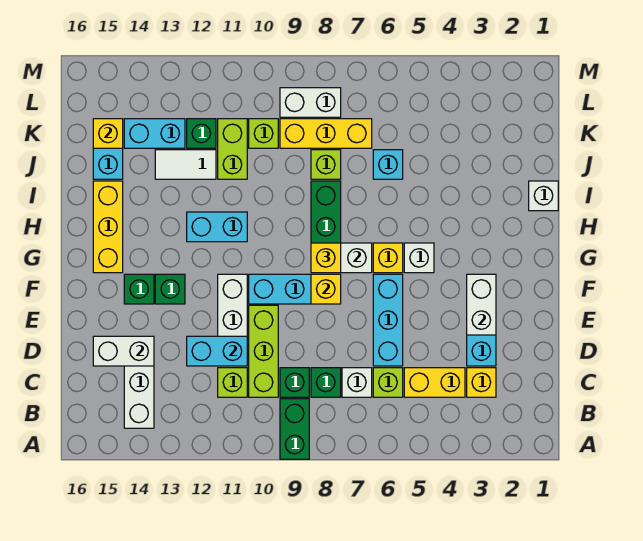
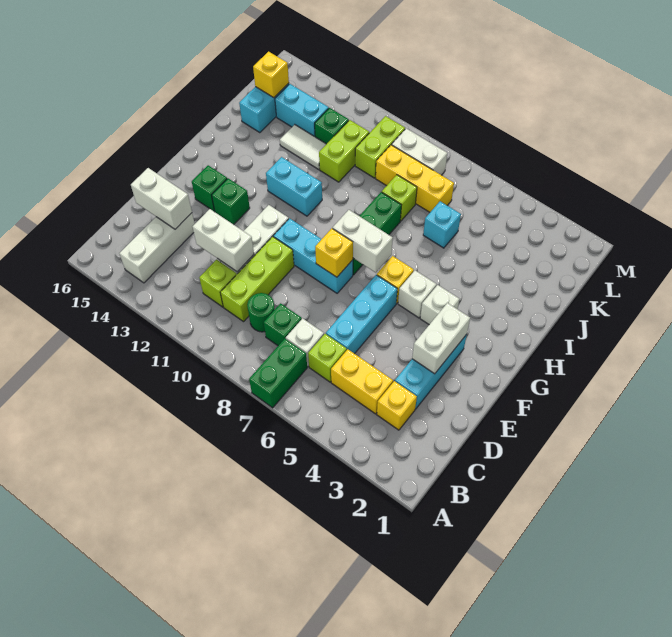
green 1x2 brick [280,399,309,459] -> green 1x2 brick moved to [249,339,307,408]
green 1x1 brick [280,368,309,397] -> green 1x1 round brick [247,293,275,332]
cyan 1x2 brick [187,336,247,366] -> white 1x2 brick [193,209,254,272]
yellow 1x1 brick [311,243,341,273] -> none
yellow 1x3 brick [93,181,123,273] -> none
white 1x1 brick [529,181,558,211] -> white 1x1 brick moved to [420,285,459,325]
lime 1x1 brick [249,119,278,148] -> lime 1x2 brick [355,116,405,178]

